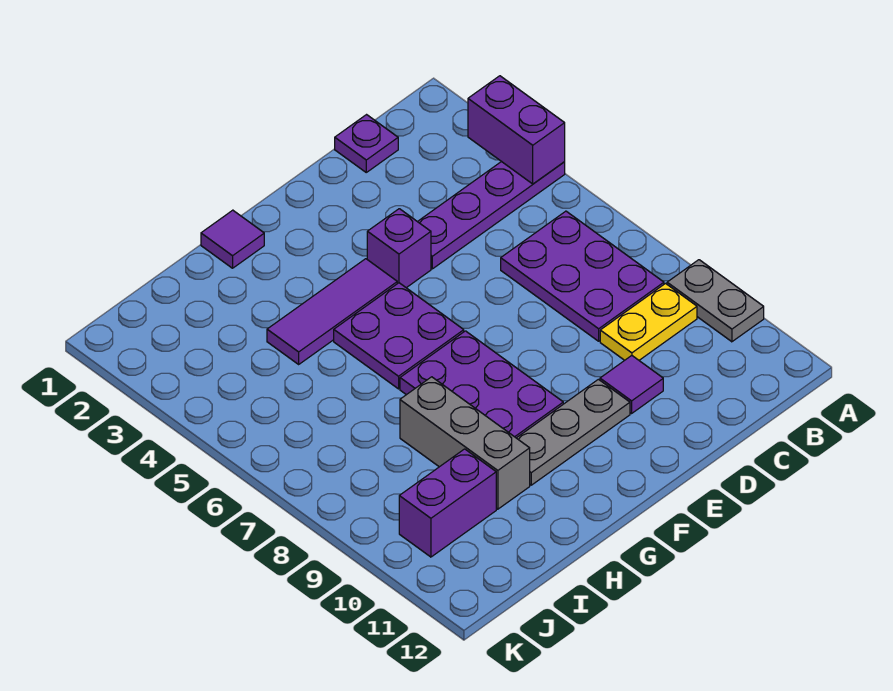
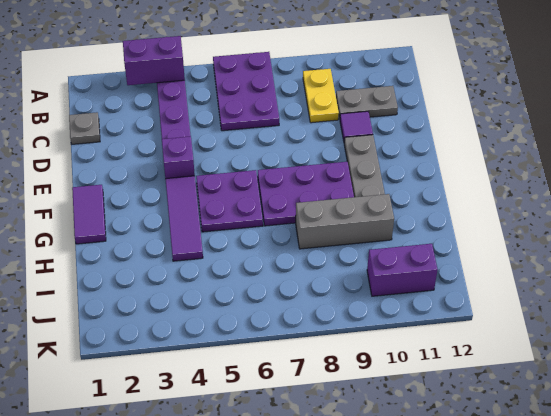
grey 1x2 plate [667,260,764,342] -> grey 1x2 plate moved to [336,86,398,118]
purple 2x3 plate [501,211,664,341] -> purple 2x3 plate turned to [213,52,279,131]
purple 1x1 plate [335,115,398,172] -> grey 1x1 plate [69,112,100,144]
purple 1x1 tile [201,210,264,268] -> purple 1x2 tile [72,185,106,244]
purple 1x2 brick [399,449,496,557] -> purple 1x2 brick turned to [367,244,438,296]

